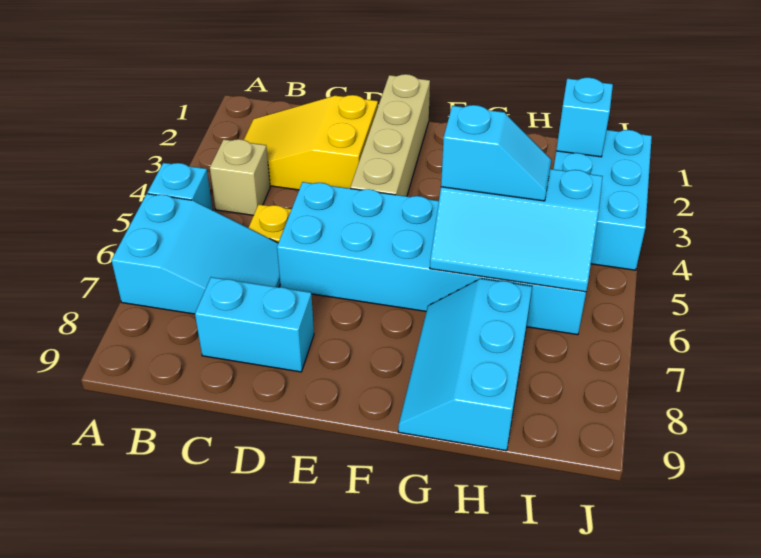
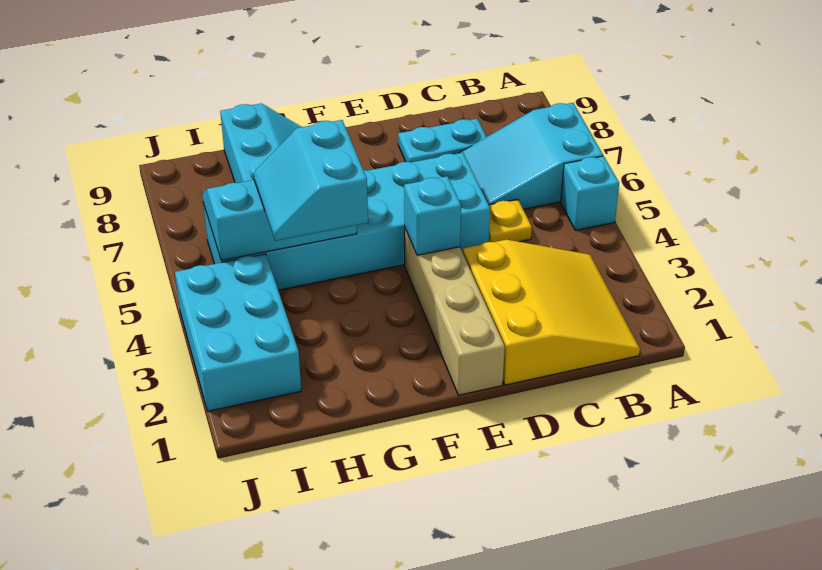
yellow 2x3 slope [244,95,378,190] -> yellow 3x3 slope [463,240,640,385]
tan 1x1 brick [210,139,270,215] -> none
cyan 1x2 brick [195,277,314,372] -> cyan 1x2 plate [398,119,486,162]
cyan 1x2 slope [441,105,551,201] -> cyan 2x2 slope [254,120,368,241]
cyan 1x1 brick [556,78,613,157] -> cyan 1x1 brick moved to [404,176,461,255]

